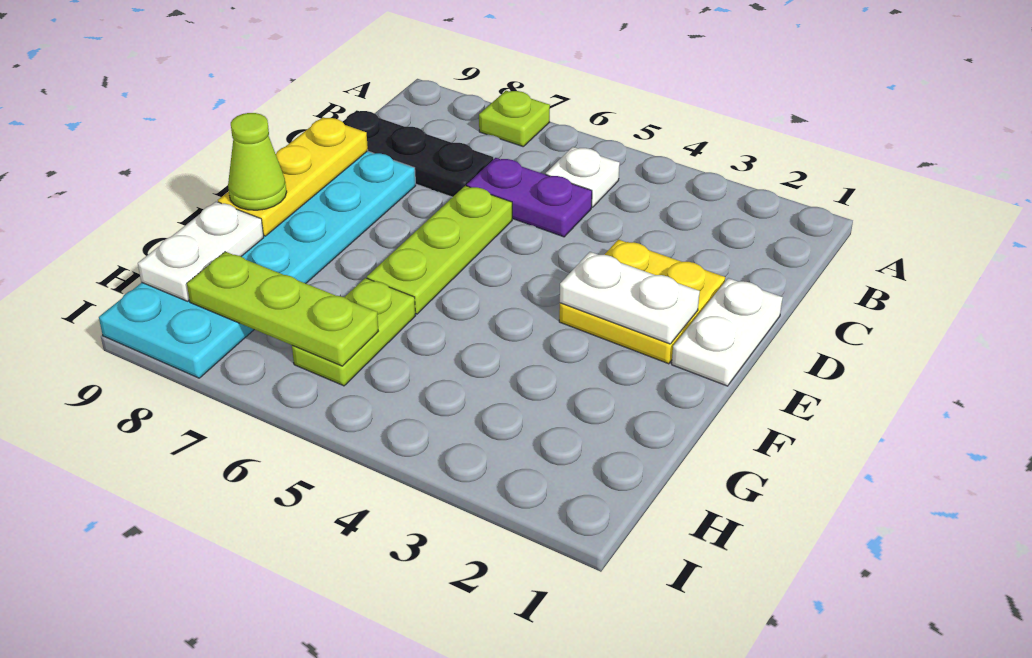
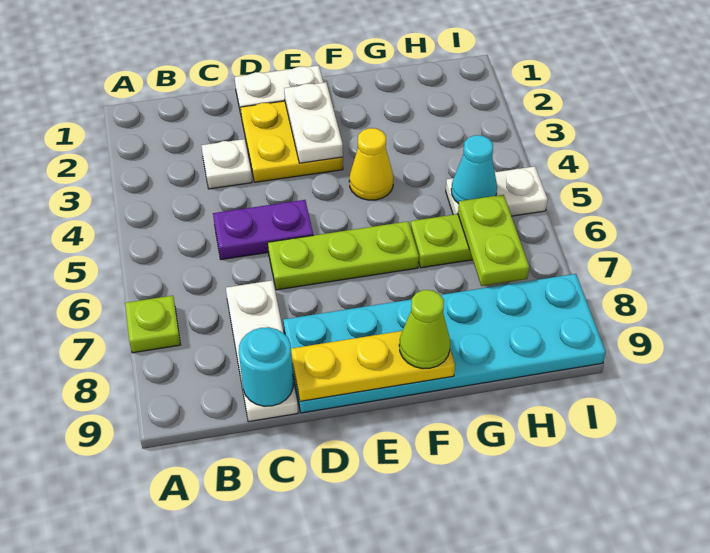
white 1x1 plate [546,147,620,207] -> white 1x1 plate moved to [201,139,252,189]
purple 1x2 plate [467,158,592,237] -> purple 1x2 plate turned to [213,200,313,260]
black 1x3 plate [343,110,493,197] -> white 1x3 plate [226,280,298,422]
none -> cyan 1x1 round brick [239,327,293,406]
none -> yellow 1x1 cone [349,128,393,200]
white 1x2 plate [138,202,264,301] -> white 1x2 plate moved to [446,166,548,216]
none -> cyan 1x1 cone [451,135,497,204]
lime 1x3 plate [187,252,378,366] -> lime 1x2 plate [458,195,529,286]

